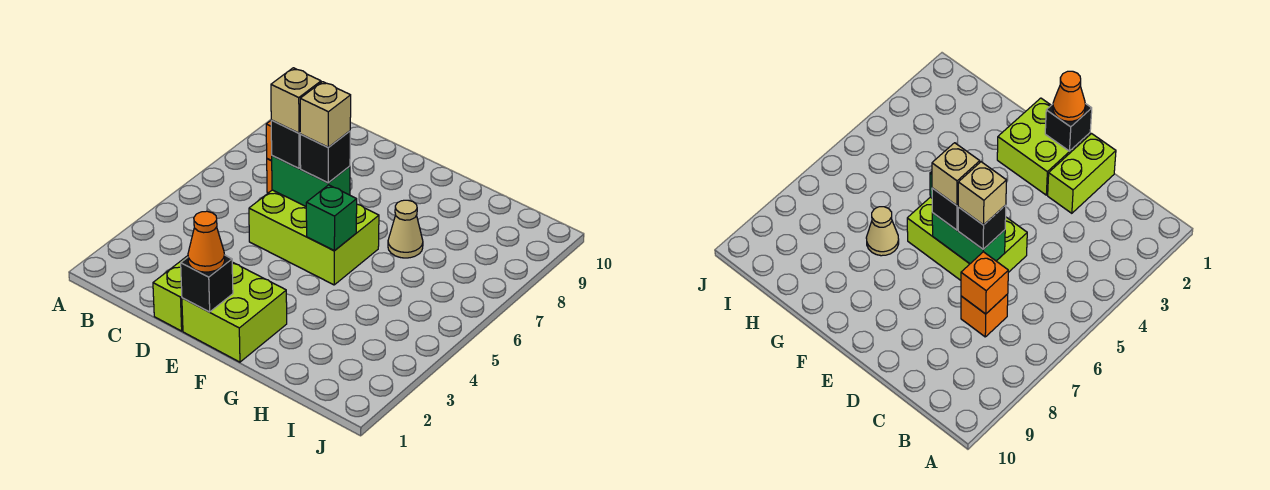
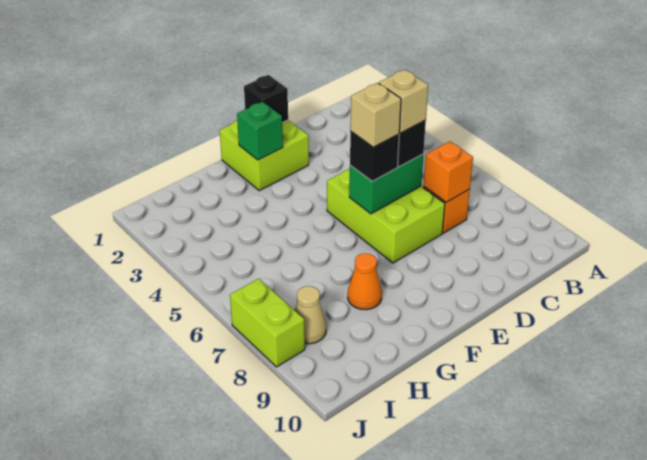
lime 1x2 brick [153,256,188,331] -> lime 1x2 brick moved to [230,279,305,367]
lime 2x3 brick [249,190,379,285] -> lime 2x3 brick turned to [327,169,445,263]
orange 1x1 cone [188,211,225,272] -> orange 1x1 cone moved to [348,253,382,310]
green 1x1 brick [306,185,357,251] -> green 1x1 brick moved to [237,102,283,160]
tan 1x1 cone [388,200,423,258] -> tan 1x1 cone moved to [295,286,326,344]

